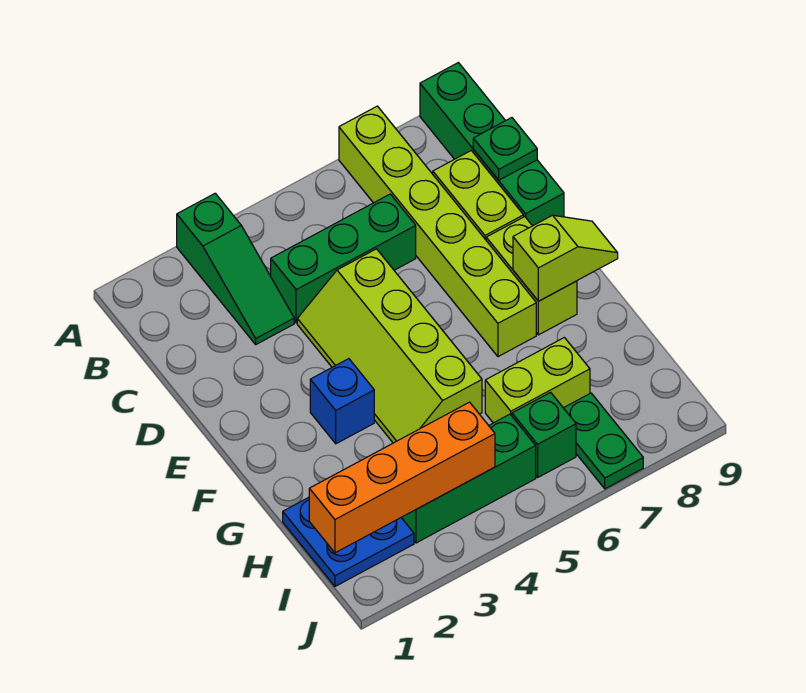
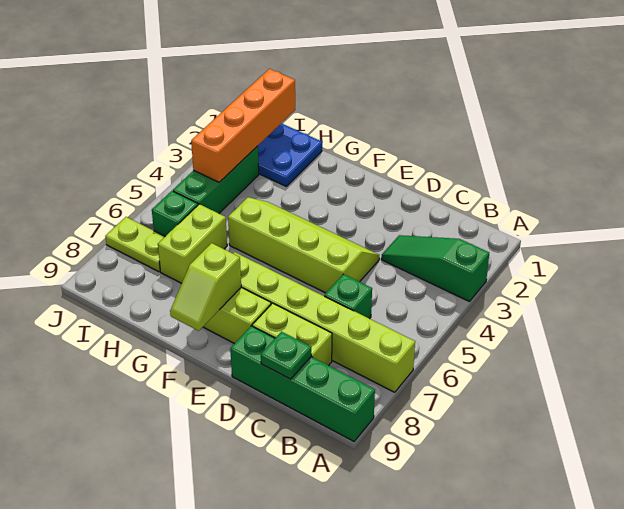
green 1x3 brick [271,194,416,323] -> green 1x1 brick [324,274,372,319]
blue 1x1 brick [310,359,374,444] -> none
green 1x2 plate [564,393,643,489] -> lime 1x2 plate [105,217,165,272]

